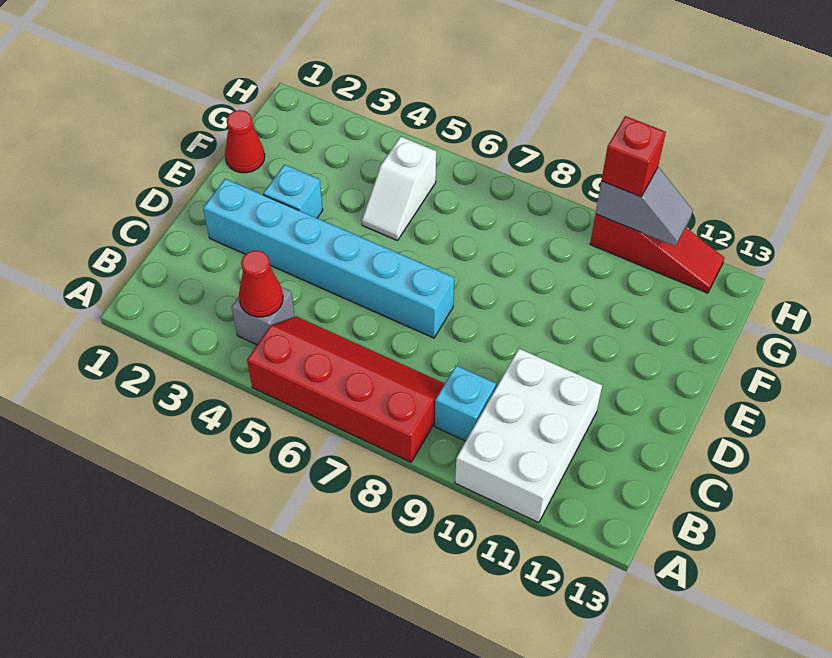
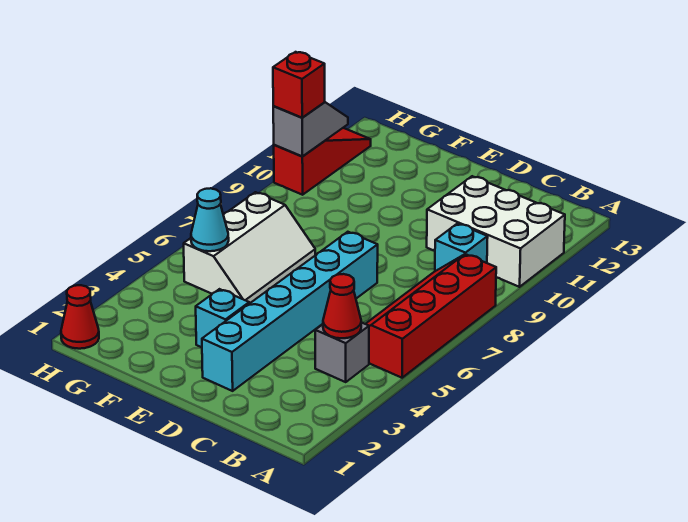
red 1x1 cone [225,110,265,173] -> red 1x1 cone moved to [61,285,99,349]
white 1x2 slope [362,137,436,241] -> white 2x3 slope [184,192,315,304]
none -> cyan 1x1 cone [191,188,229,251]

